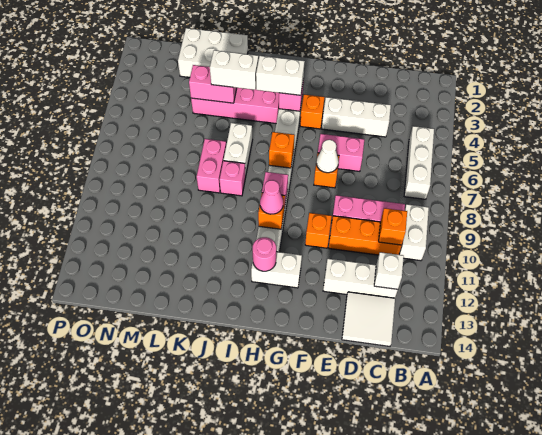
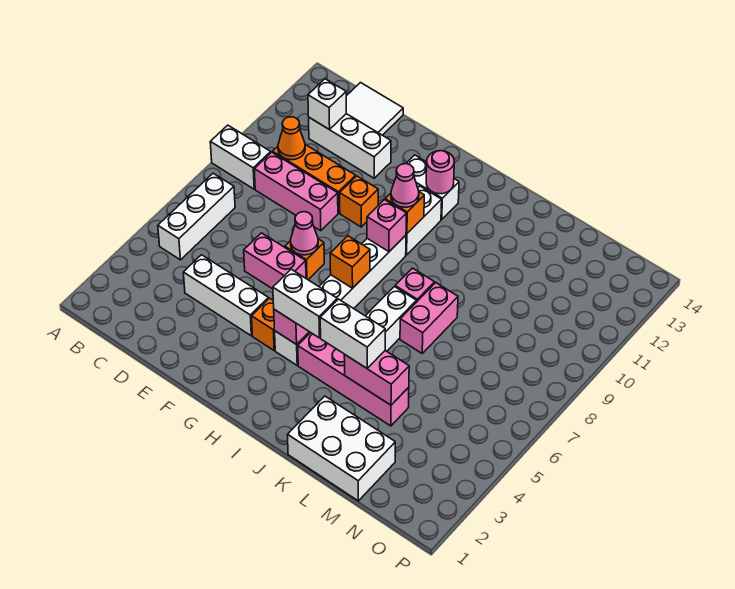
white 1x2 brick [399,204,429,261] -> white 1x2 brick turned to [210,125,271,189]
orange 1x1 brick [379,208,407,245] -> orange 1x1 cone [278,117,305,160]
white 1x1 cone [316,140,339,173] -> pink 1x1 cone [290,212,318,255]

